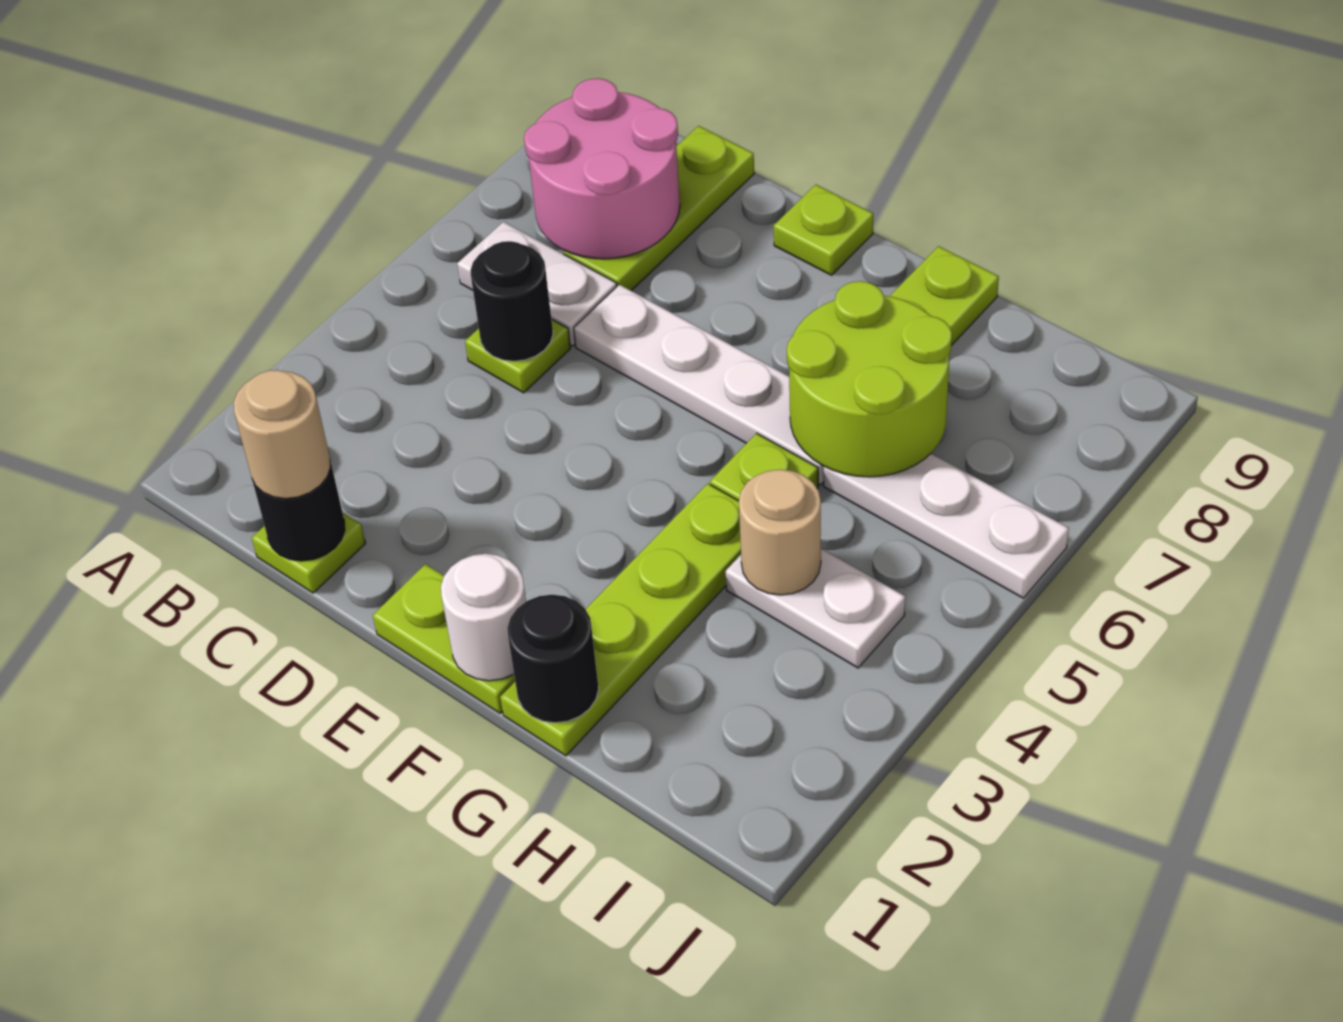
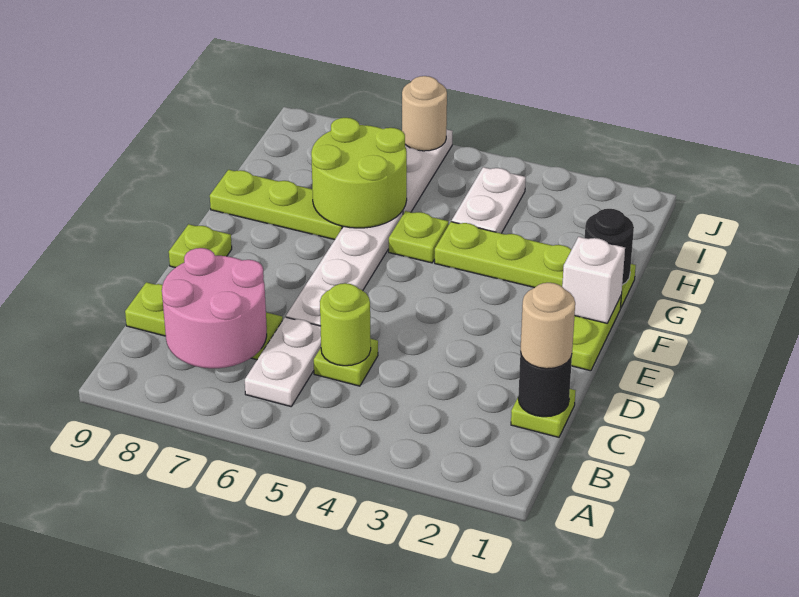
black 1x1 round brick [470,241,553,361] -> lime 1x1 round brick [320,283,371,366]
white 1x1 round brick [441,554,526,681] -> white 1x1 brick [562,237,625,323]
tan 1x1 round brick [739,470,821,595] -> tan 1x1 round brick moved to [402,76,447,151]

